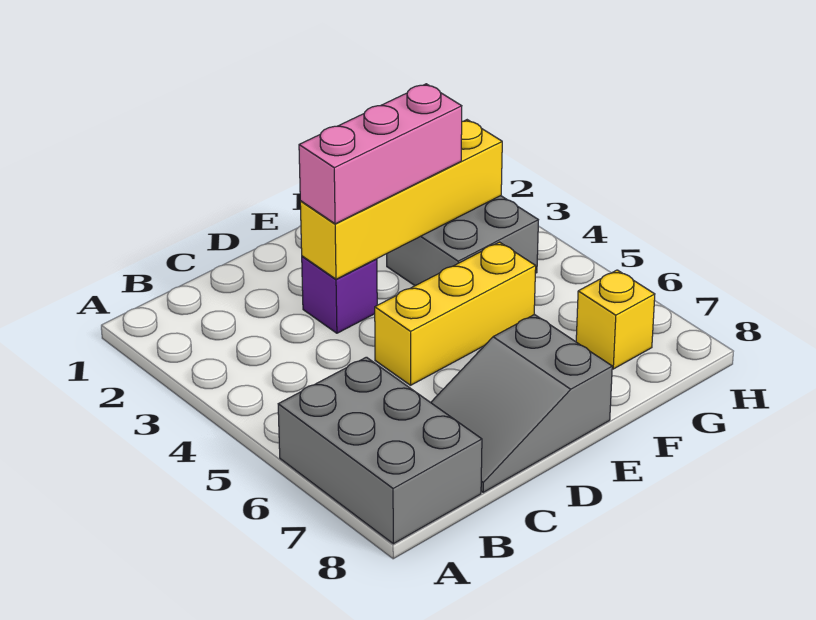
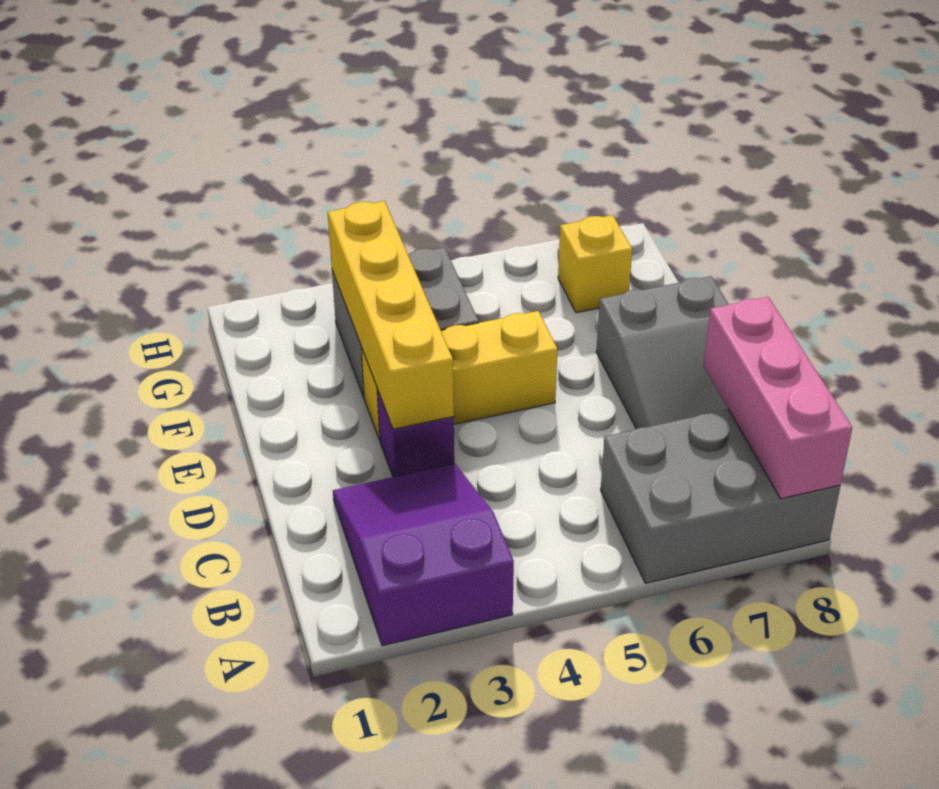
none -> purple 2x3 slope [333,464,514,646]
pink 1x3 brick [299,84,462,224] -> pink 1x3 brick moved to [704,297,852,499]
yellow 1x3 brick [375,242,536,385] -> yellow 1x3 brick turned to [361,311,558,440]

